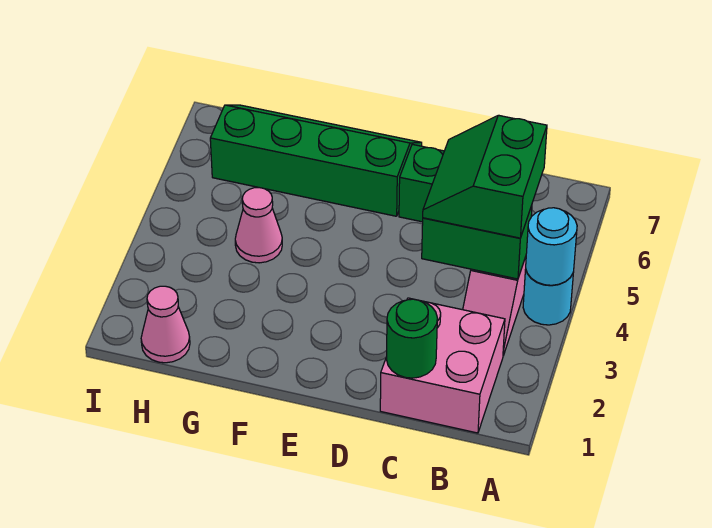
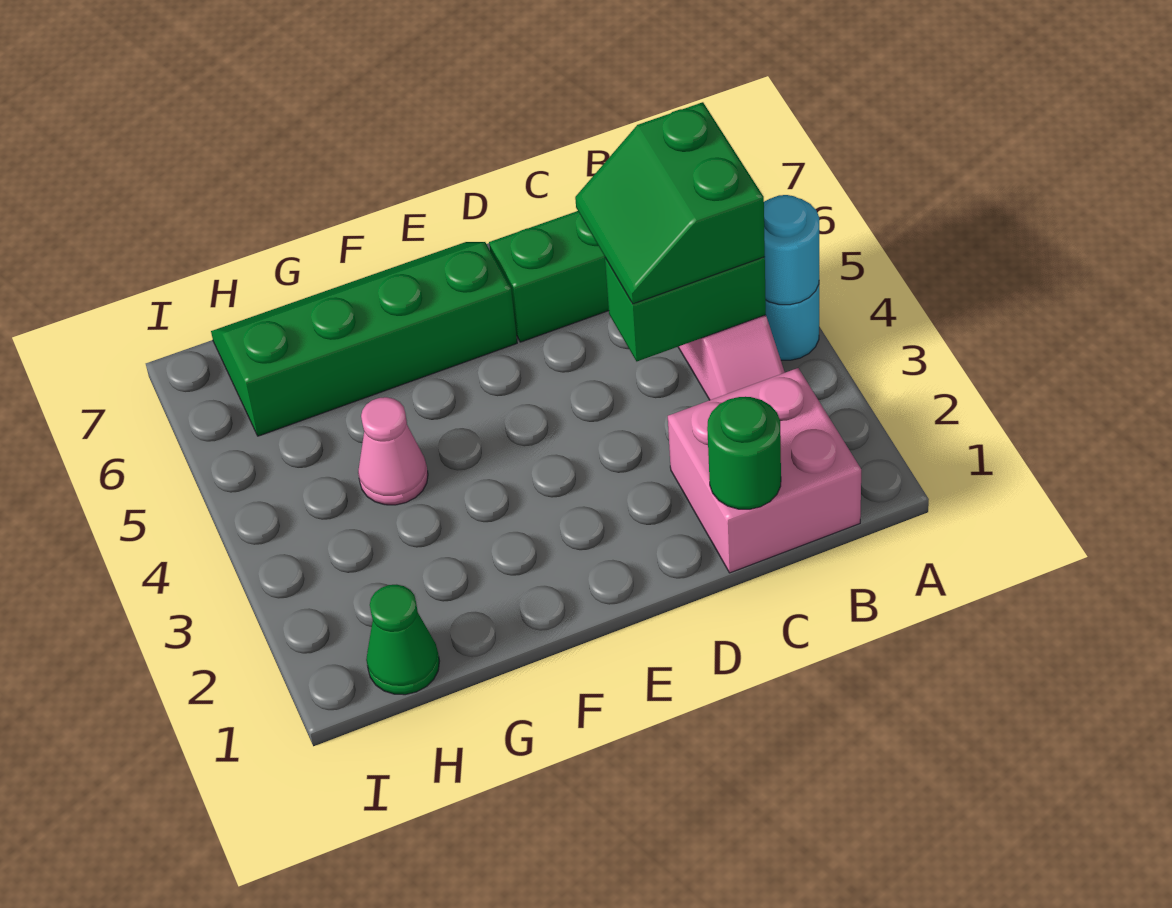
pink 1x1 cone [141,286,190,363] -> green 1x1 cone [366,585,439,695]

